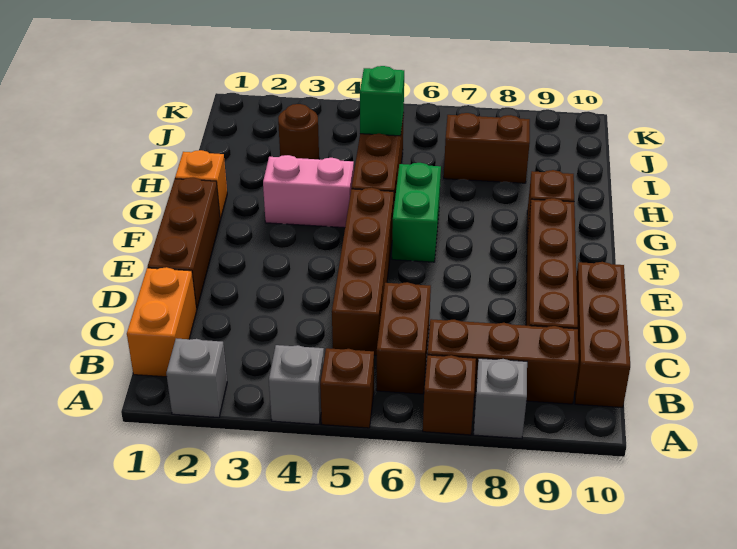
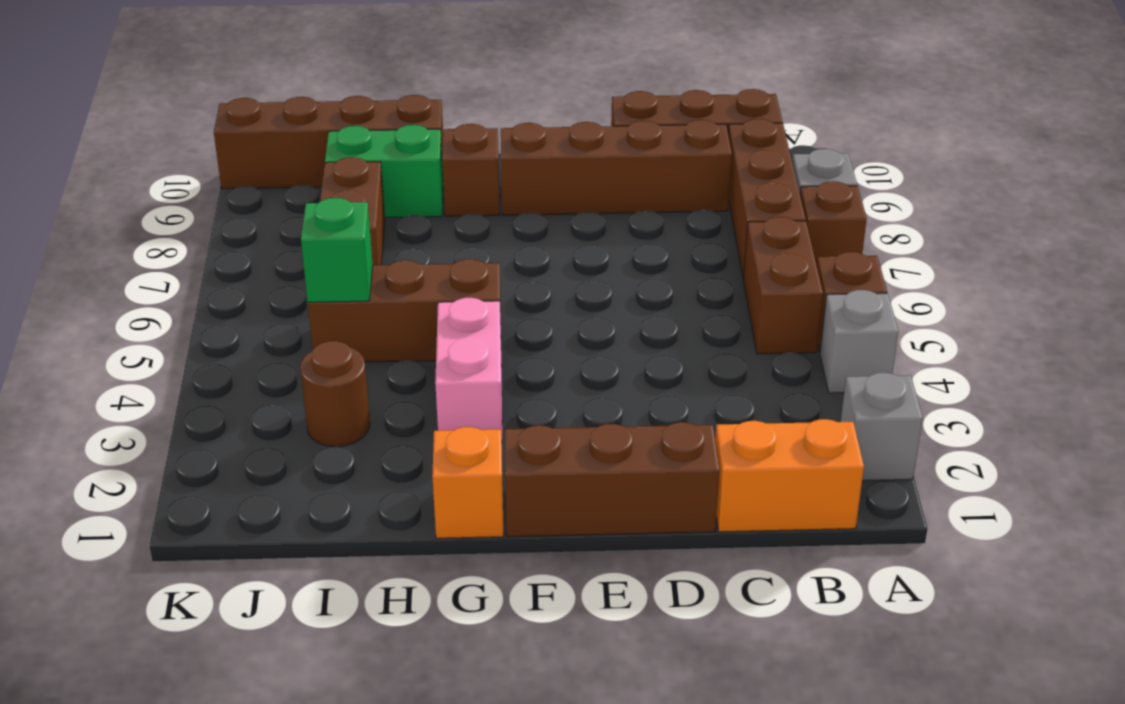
brown 1x2 brick [376,282,431,394] -> brown 1x2 brick turned to [743,217,823,354]
brown 1x4 brick [332,188,394,355] -> brown 1x4 brick moved to [214,95,443,189]
green 1x2 brick [392,163,441,262] -> green 1x2 brick moved to [325,125,443,218]

